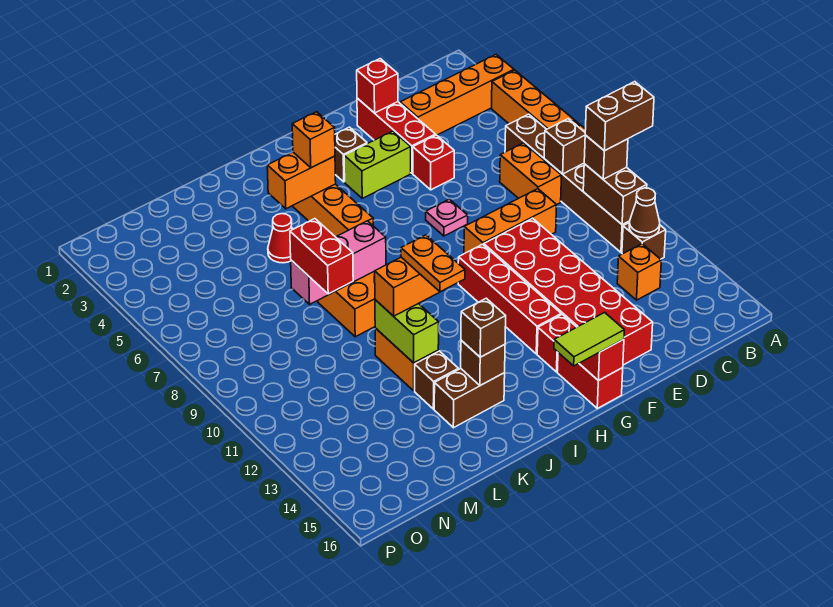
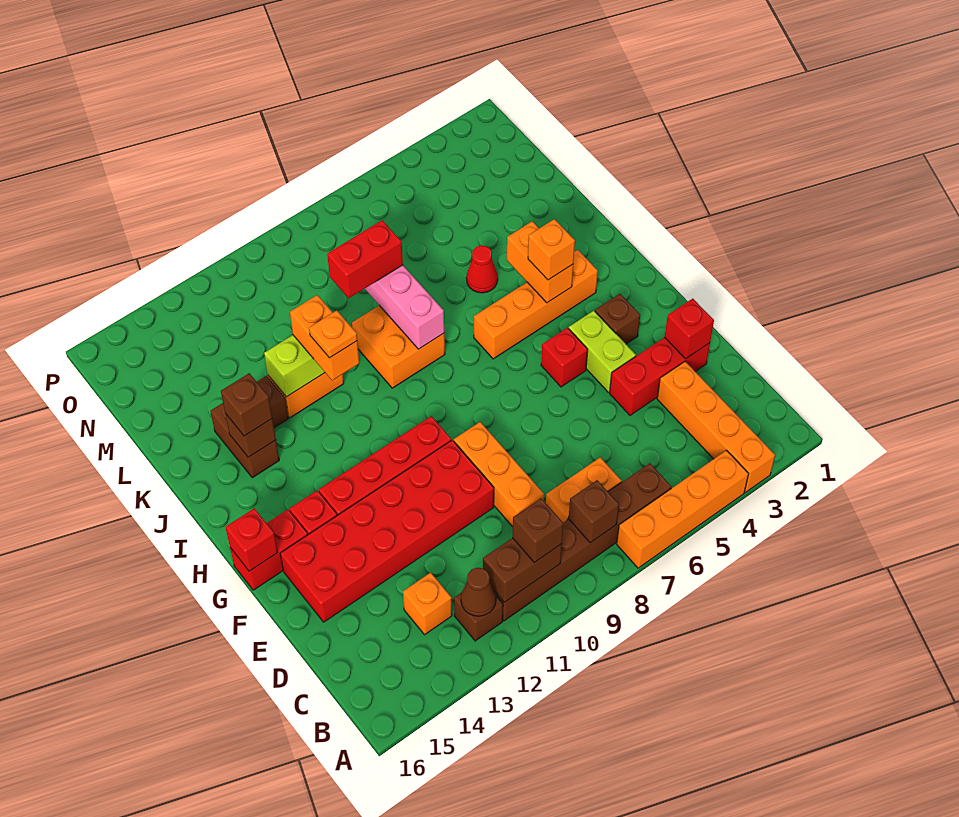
brown 1x2 brick [585,82,654,151] -> none
red 1x1 brick [413,135,454,190] -> red 1x1 brick moved to [541,328,588,387]
pink 1x1 plate [426,199,468,236] -> none
lime 1x2 tile [554,313,624,366] -> none
orange 1x2 plate [401,235,465,292] -> orange 1x1 plate [309,311,357,358]

